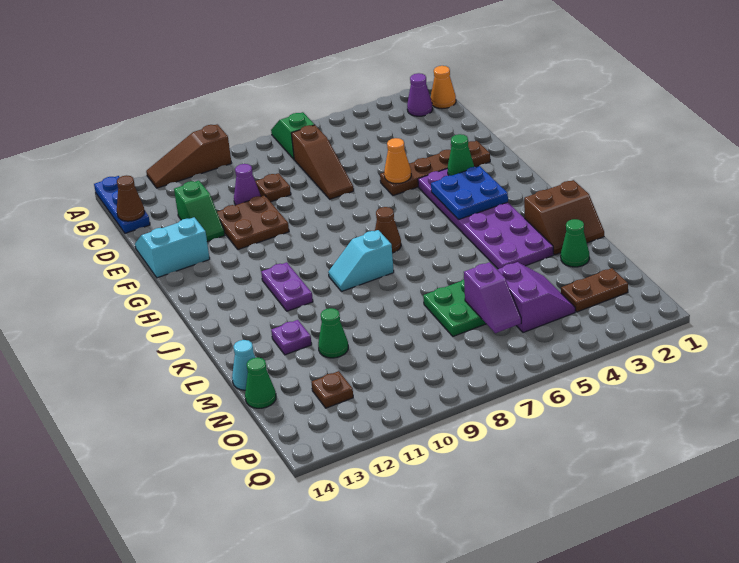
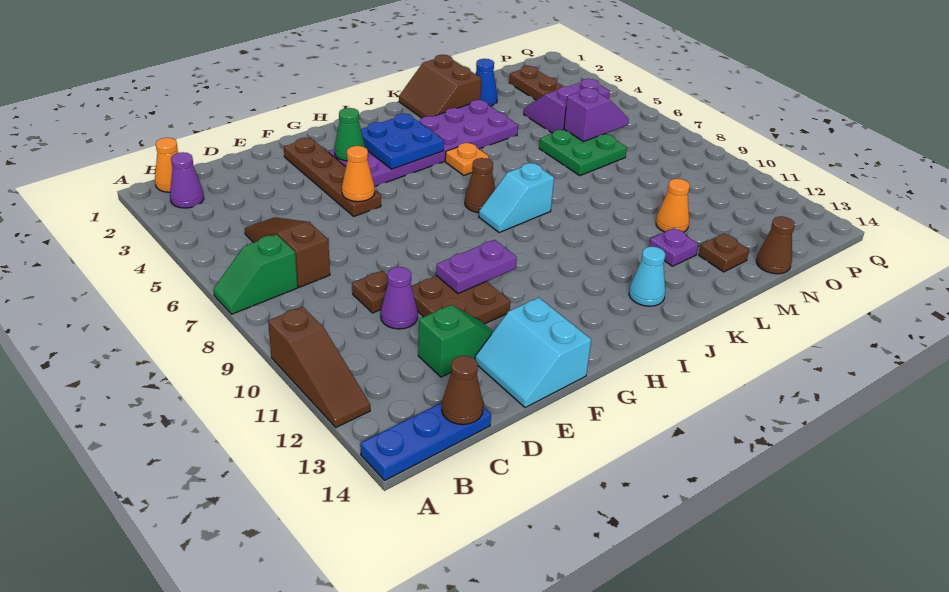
brown 1x3 slope [291,125,354,199] -> brown 1x3 slope turned to [245,217,330,287]
purple 1x2 plate [261,262,313,311] -> purple 1x2 plate moved to [436,240,517,294]
none -> orange 1x1 plate [445,143,489,175]
cyan 1x2 slope [328,230,394,292] -> cyan 1x2 slope turned to [479,163,554,233]
brown 2x2 slope [524,180,604,255] -> brown 2x2 slope turned to [399,55,481,118]
green 1x1 cone [561,219,589,267] -> blue 1x1 cone [476,59,498,106]
green 1x1 cone [318,308,348,358] -> orange 1x1 cone [656,179,690,232]
cyan 1x1 cone [232,340,256,390] -> cyan 1x1 cone moved to [629,246,665,306]
green 1x1 cone [245,357,276,408] -> brown 1x1 cone [756,216,795,274]
brown 1x1 plate [311,371,353,408] -> brown 1x1 plate moved to [699,234,749,272]

